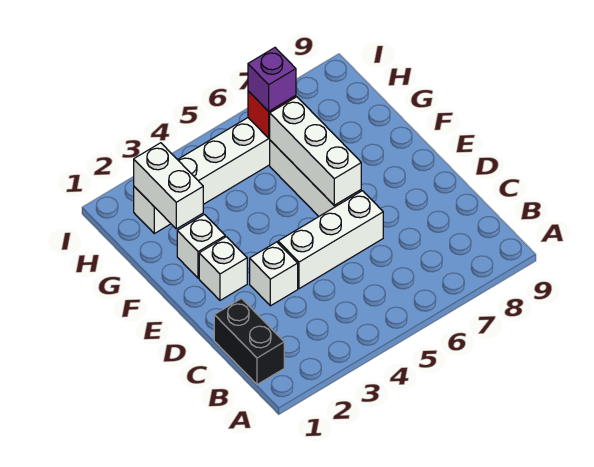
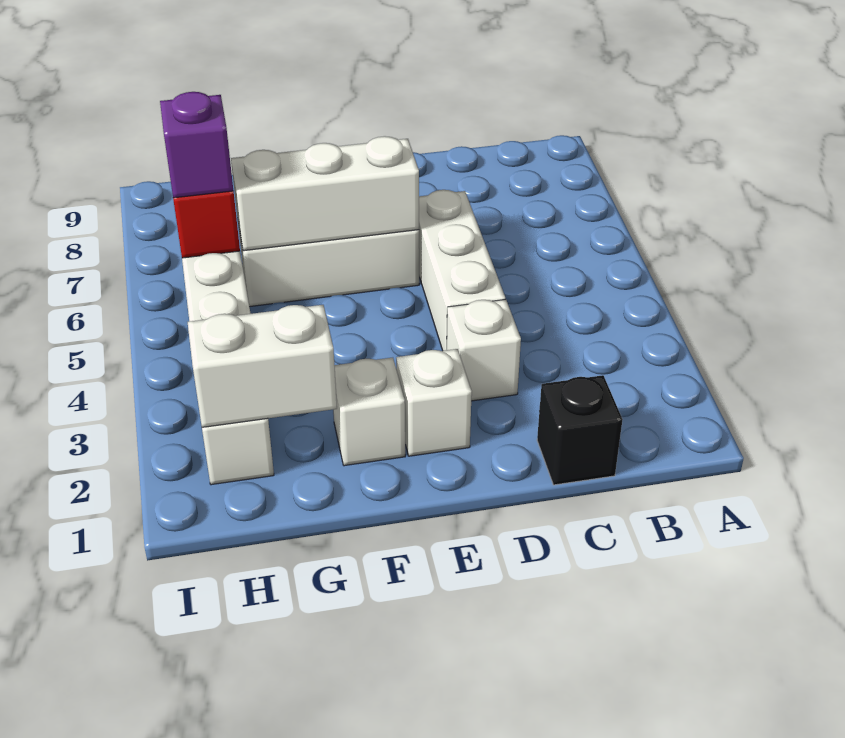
black 1x2 brick [214,299,284,385] -> black 1x1 brick [537,375,623,485]

